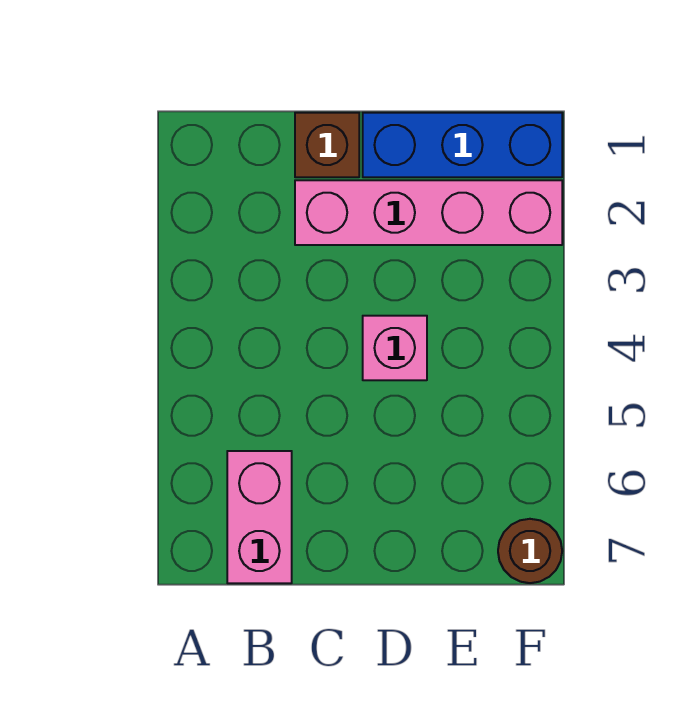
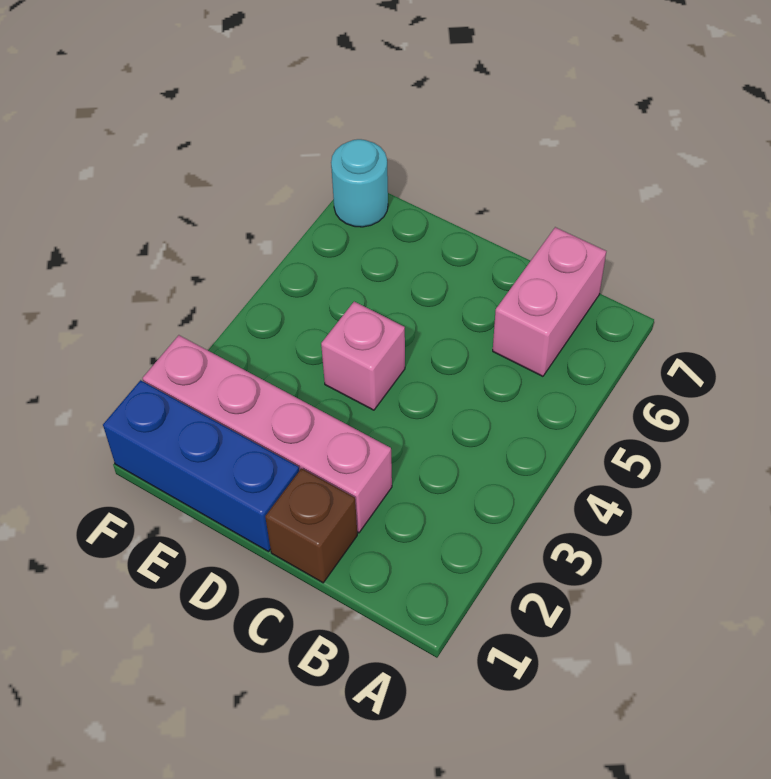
brown 1x1 round brick [498,519,562,583] -> cyan 1x1 round brick [331,139,388,227]

